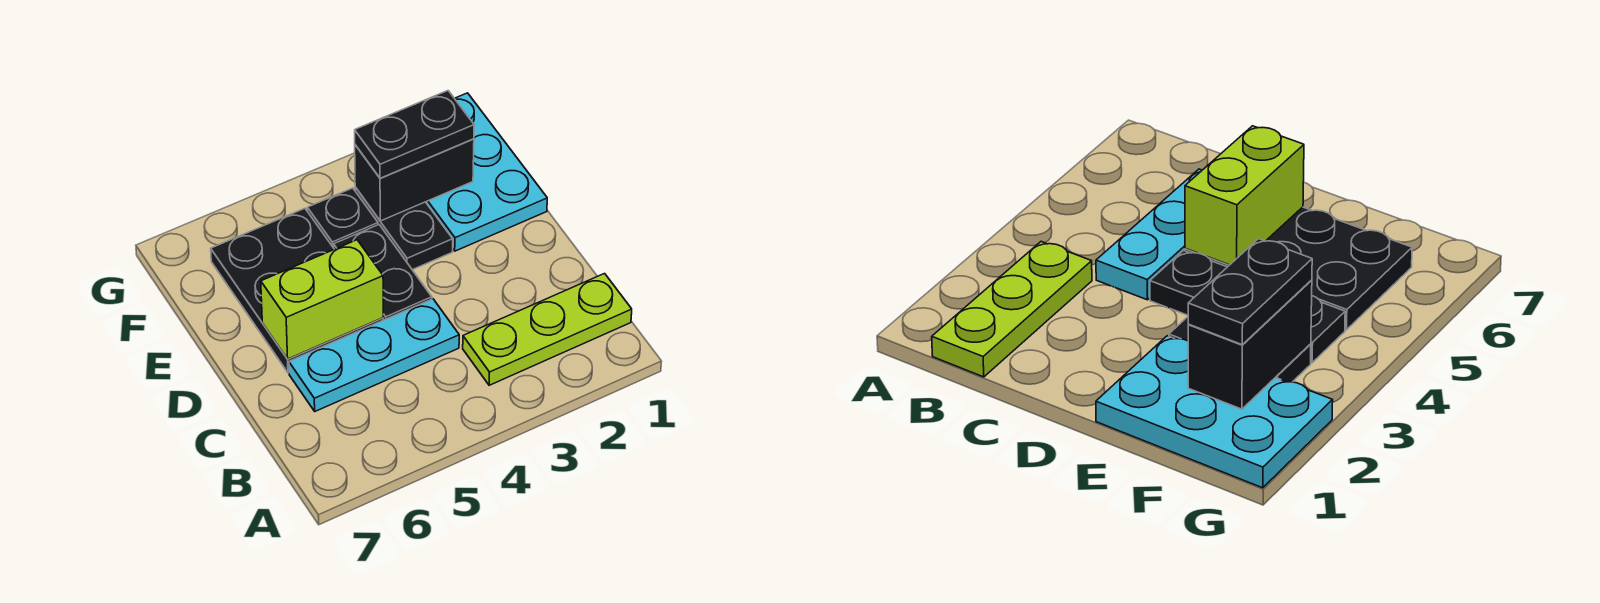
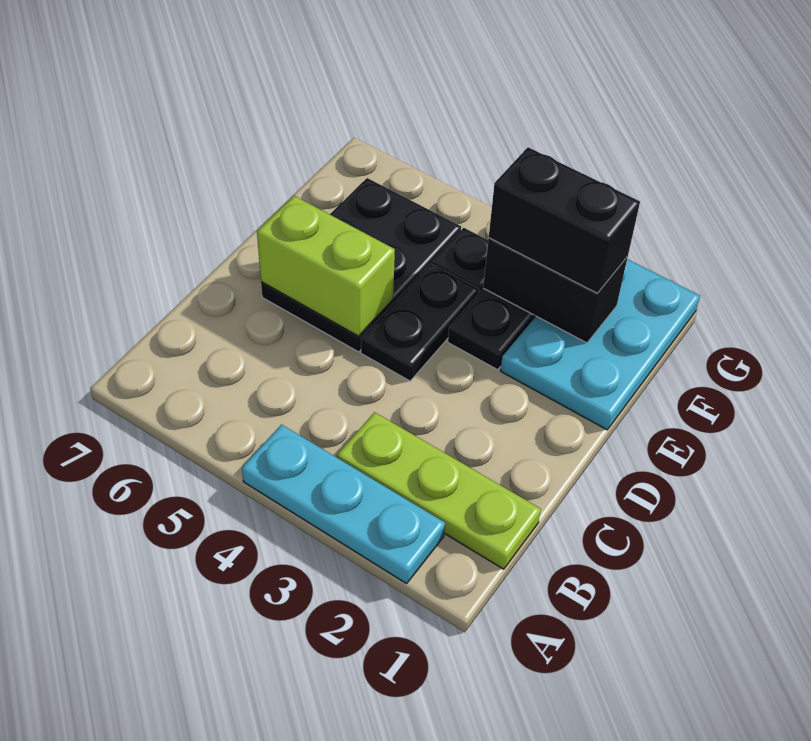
cyan 1x3 plate [289,299,459,411] -> cyan 1x3 plate moved to [242,425,445,584]
black 1x2 plate [355,91,474,178] -> black 1x2 brick [489,147,640,293]

